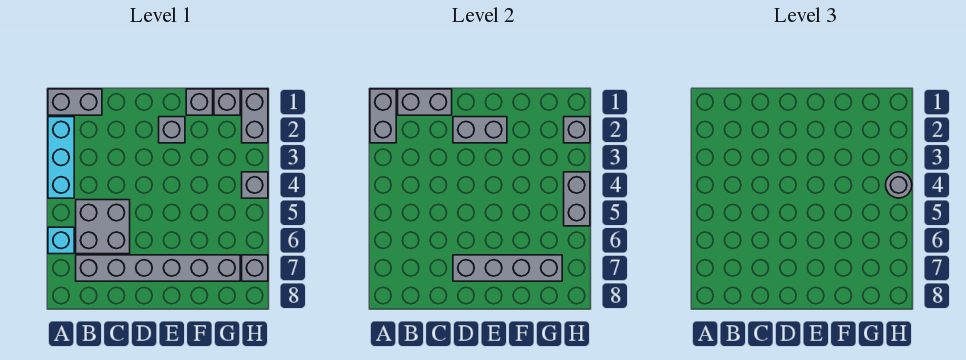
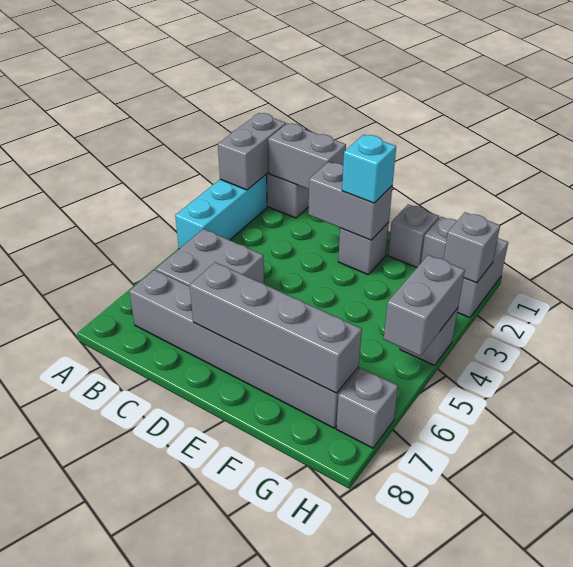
cyan 1x1 brick [48,227,74,254] -> cyan 1x1 brick moved to [342,135,396,203]
grey 1x1 round brick [886,172,912,198] -> none

